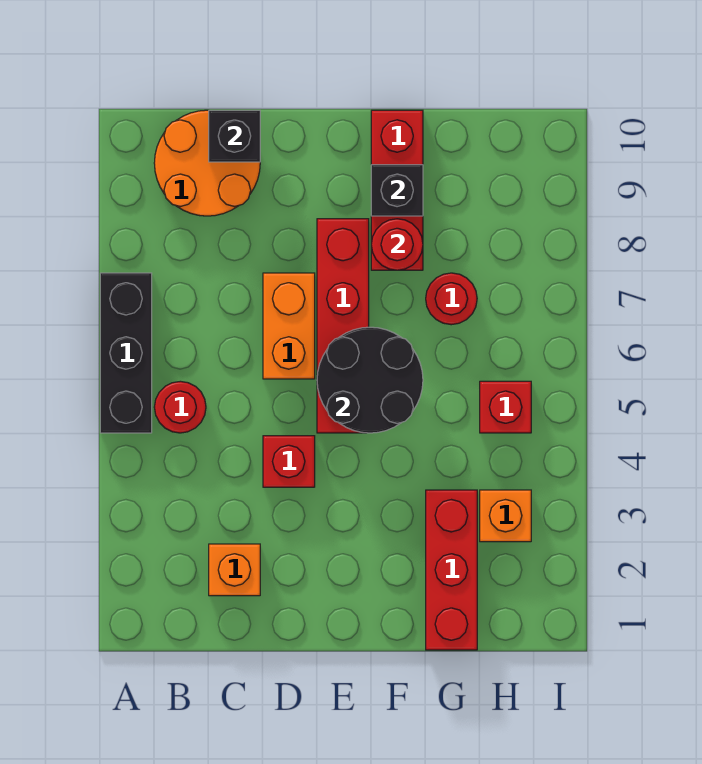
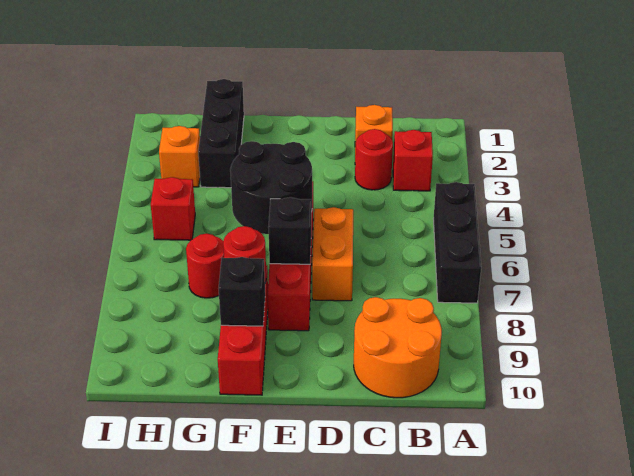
red 1x1 round brick [154,381,206,433] -> red 1x1 round brick moved to [355,129,393,190]
black 1x1 brick [209,110,260,162] -> black 1x1 brick moved to [268,197,311,264]
red 1x1 brick [263,436,315,487] -> red 1x1 brick moved to [393,130,433,191]
red 1x3 brick [426,490,477,650] -> black 1x3 brick [198,79,244,188]

